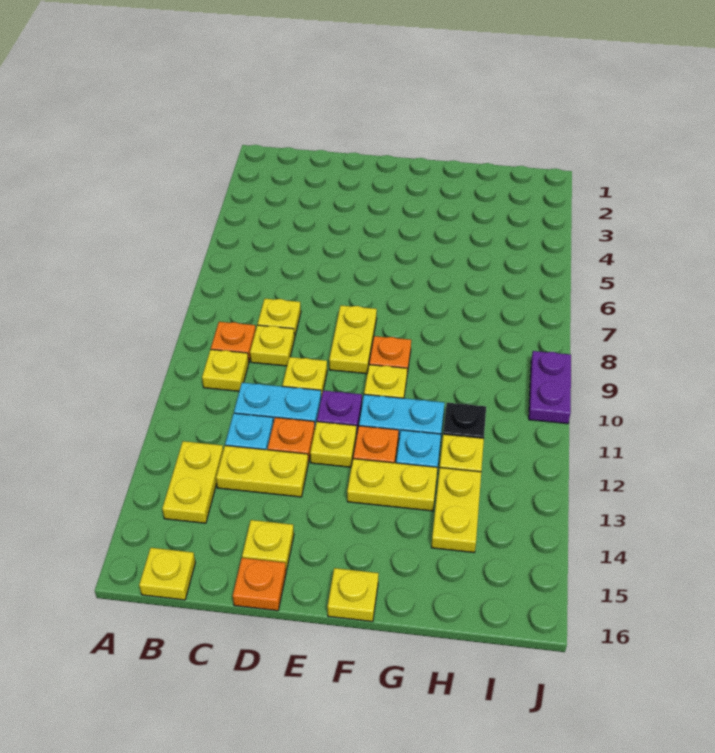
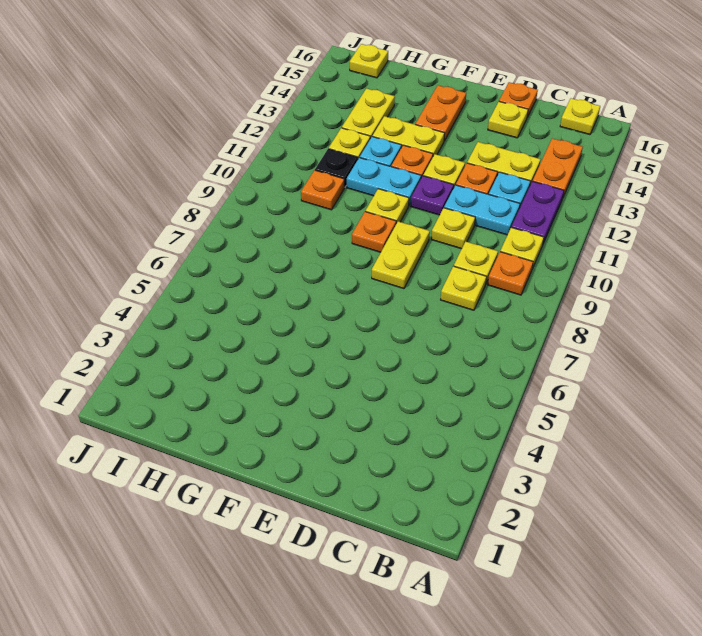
yellow 1x2 plate [162,441,223,523] -> orange 1x2 plate [533,139,583,197]
none -> orange 1x2 plate [415,85,466,141]
yellow 1x1 plate [327,568,379,622] -> yellow 1x1 plate moved to [350,44,388,78]
none -> orange 1x1 plate [301,170,345,210]
purple 1x2 plate [529,351,571,424] -> purple 1x2 plate moved to [512,181,564,243]

